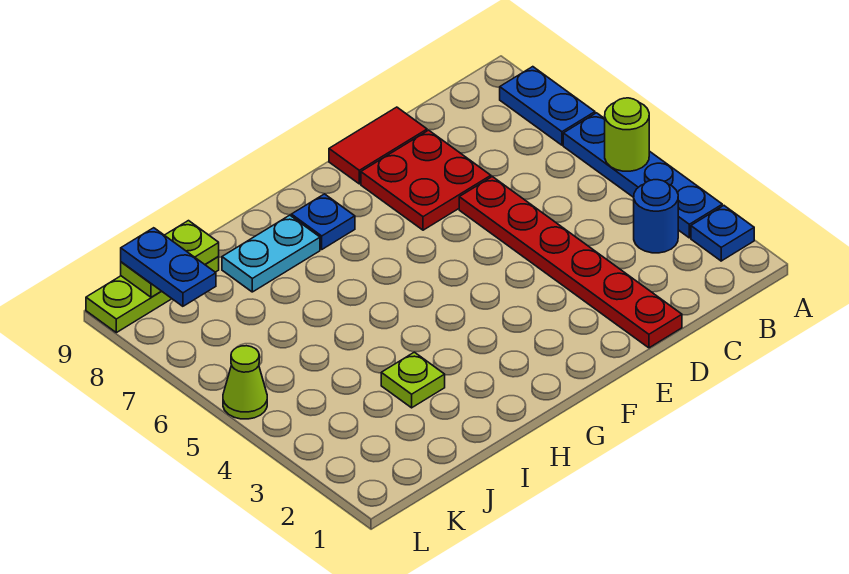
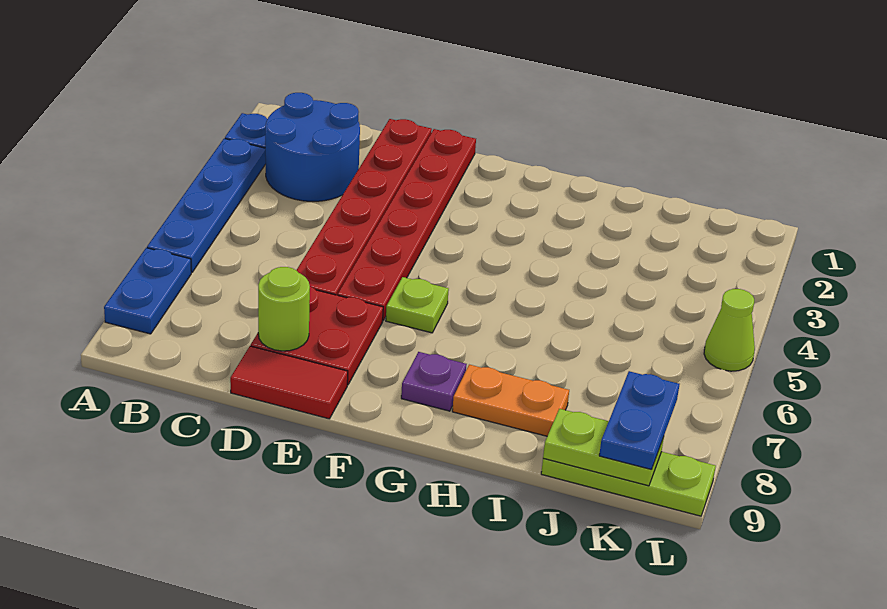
lime 1x1 round brick [605,98,649,171] -> lime 1x1 round brick moved to [258,267,310,351]
blue 1x1 round brick [634,180,678,253] -> blue 2x2 round brick [265,93,360,201]
none -> red 1x6 plate [338,129,476,320]
blue 1x1 plate [291,194,355,249] -> purple 1x1 plate [401,352,467,411]
cyan 1x2 plate [222,215,320,292] -> orange 1x2 plate [452,365,569,436]
lime 1x1 plate [381,352,445,408] -> lime 1x1 plate moved to [386,277,449,333]

